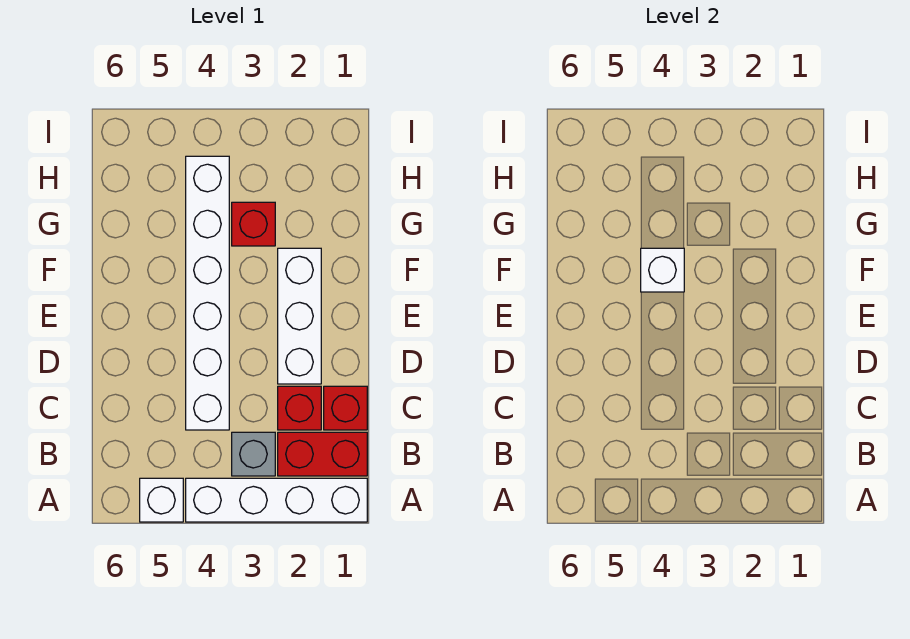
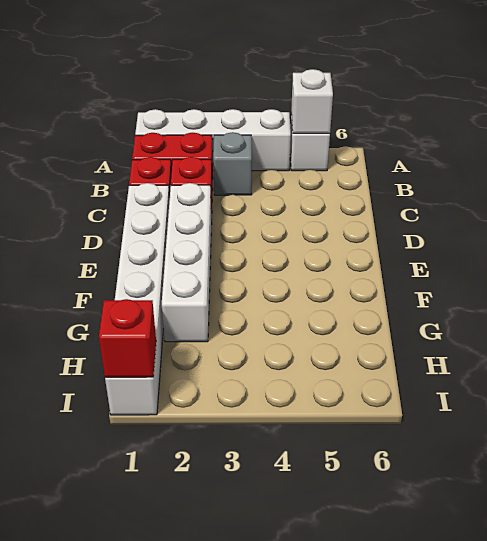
white 1x6 brick [186,156,229,430] -> white 1x6 brick moved to [105,183,170,415]
white 1x3 brick [278,248,321,384] -> white 1x4 brick [162,183,212,342]
white 1x1 brick [641,248,684,292] -> white 1x1 brick moved to [291,69,333,133]
red 1x1 brick [232,202,275,246] -> red 1x1 brick moved to [99,299,156,377]

